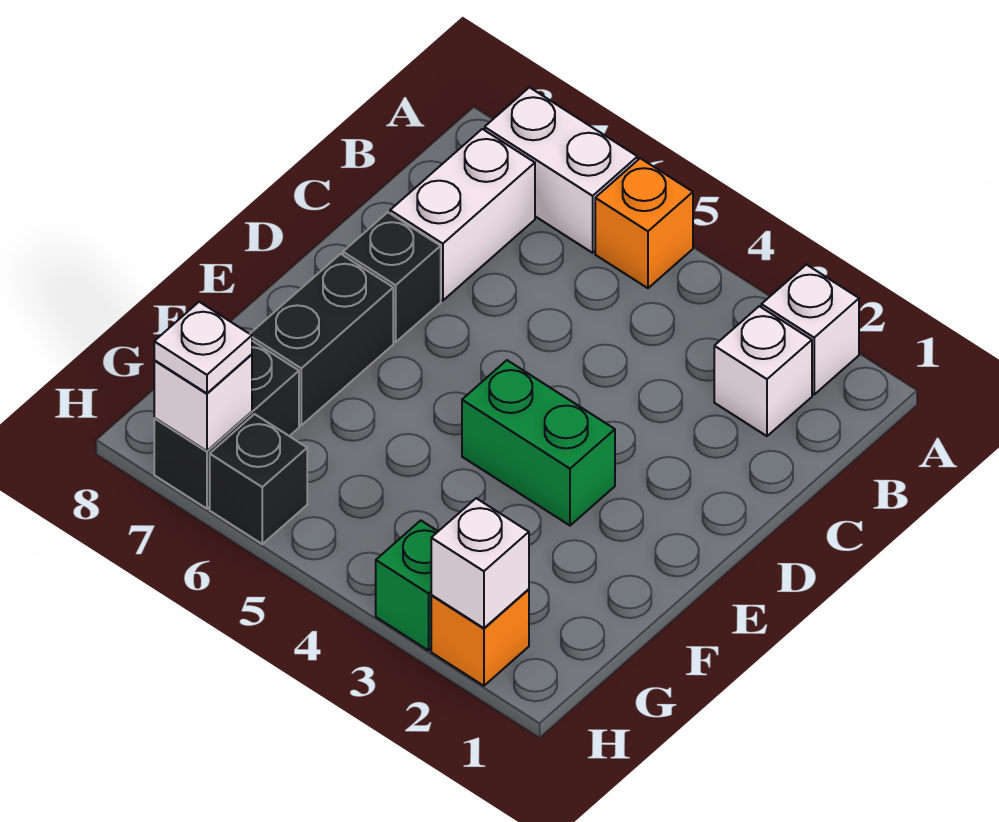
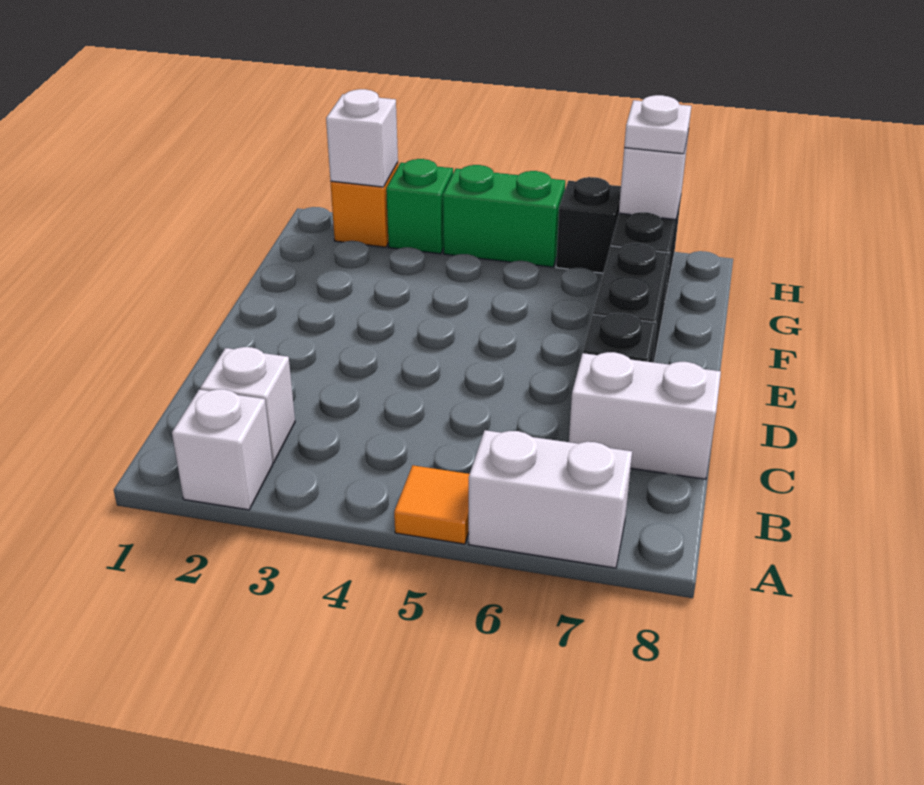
orange 1x1 brick [595,158,693,288] -> orange 1x1 tile [394,465,470,544]
white 1x2 brick [390,129,535,301] -> white 1x2 brick turned to [569,352,721,479]
green 1x2 brick [462,360,615,526] -> green 1x2 brick moved to [443,165,565,267]

